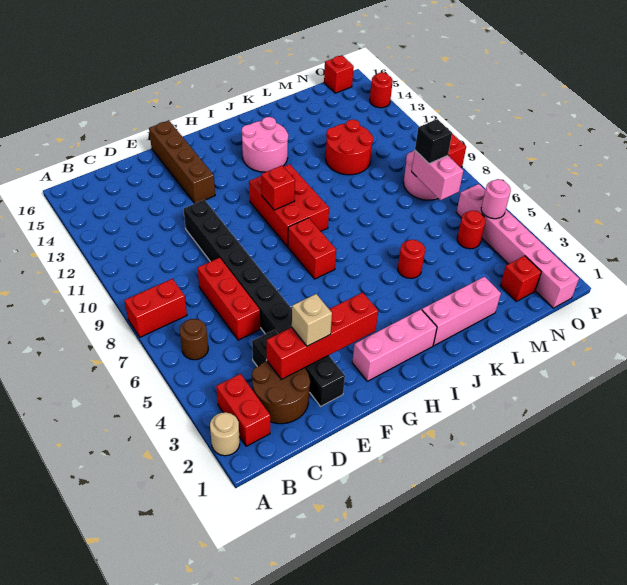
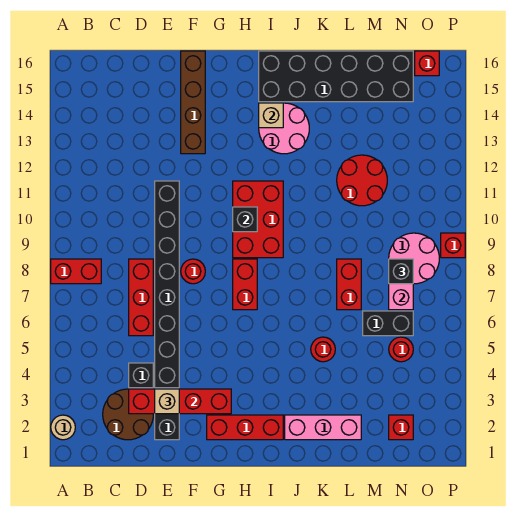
red 1x2 brick [216,374,270,446] -> red 1x2 brick moved to [337,259,361,310]
brown 1x1 round brick [180,319,208,360] -> none
pink 1x3 brick [352,310,437,381] -> red 1x3 brick [207,415,283,440]
red 1x1 brick [261,166,295,210] -> black 1x1 brick [233,207,257,232]
none -> tan 1x1 brick [259,103,283,128]
none -> black 2x6 brick [259,51,413,102]
none -> black 1x2 brick [363,311,413,336]
pink 1x6 brick [456,184,579,308] -> none
pink 1x1 round brick [481,179,511,219] -> none
red 1x1 round brick [370,72,393,108] -> red 1x1 round brick moved to [181,259,205,284]

